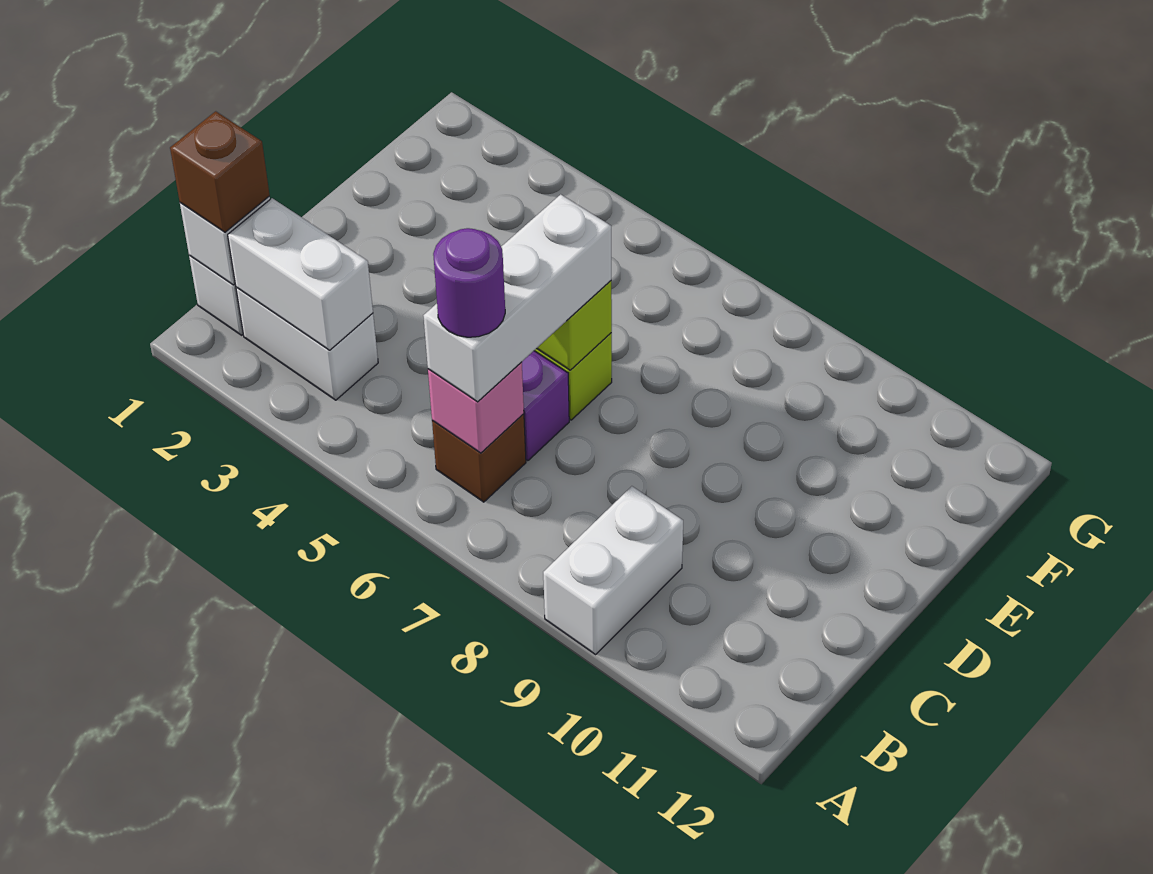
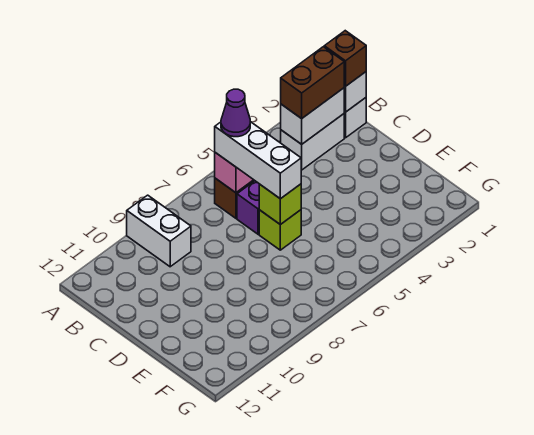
none -> brown 1x2 brick [281,47,344,119]
purple 1x1 round brick [433,228,505,337] -> purple 1x1 cone [221,89,250,137]

